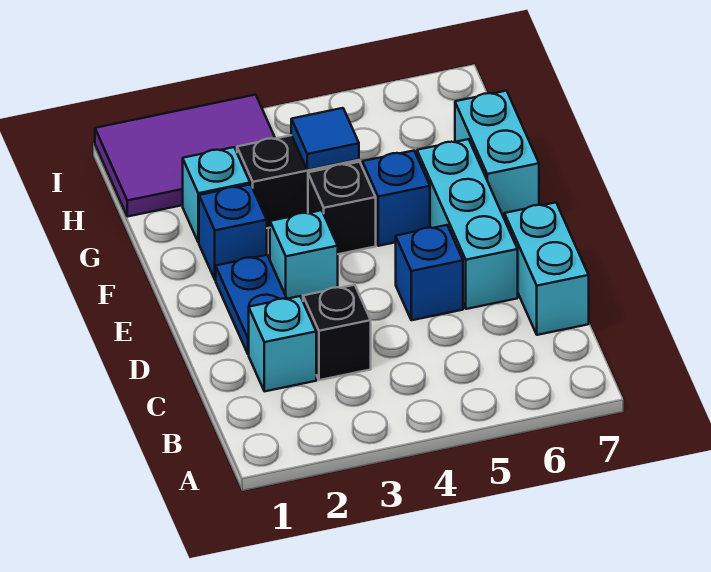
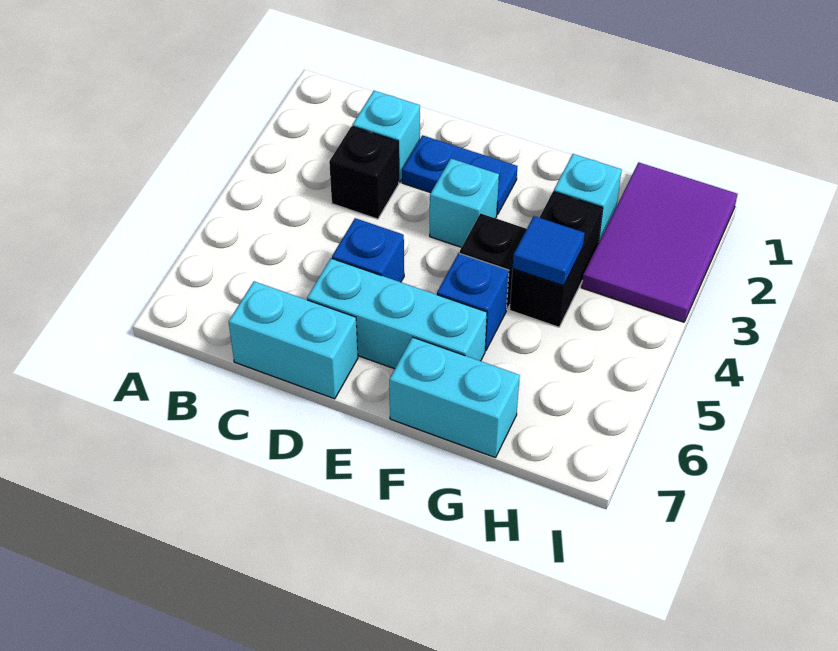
blue 1x1 brick [199,184,267,280] -> none

